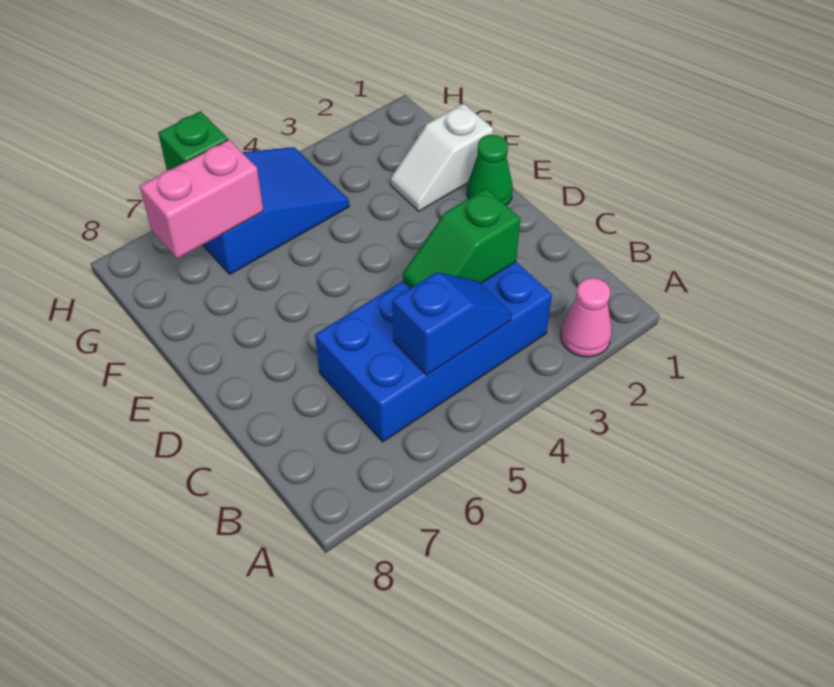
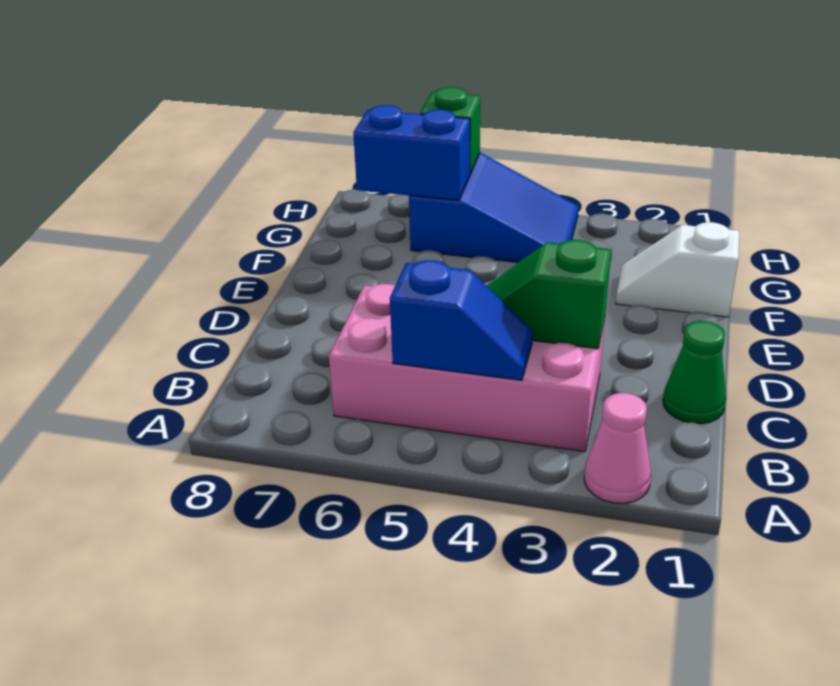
blue 2x4 brick [315,262,552,442] -> pink 2x4 brick [329,284,605,452]
green 1x1 cone [467,135,513,205] -> green 1x1 cone moved to [663,321,726,424]
pink 1x2 brick [140,140,263,259] -> blue 1x2 brick [353,105,470,200]

